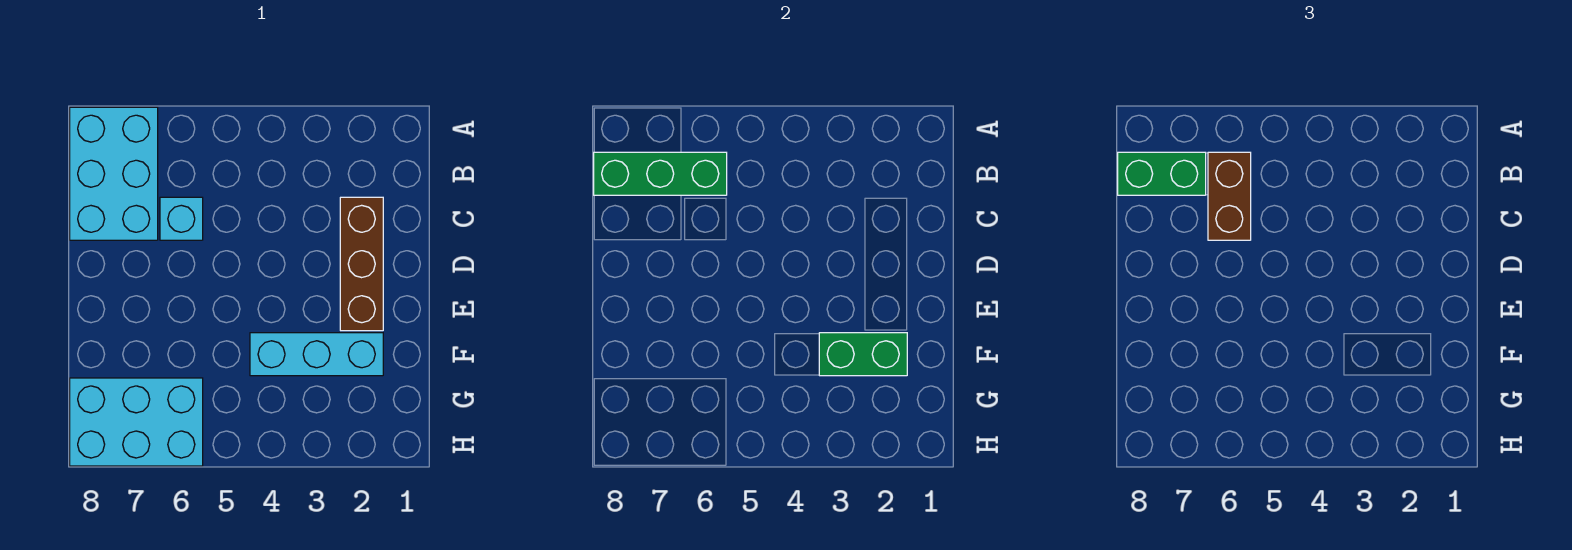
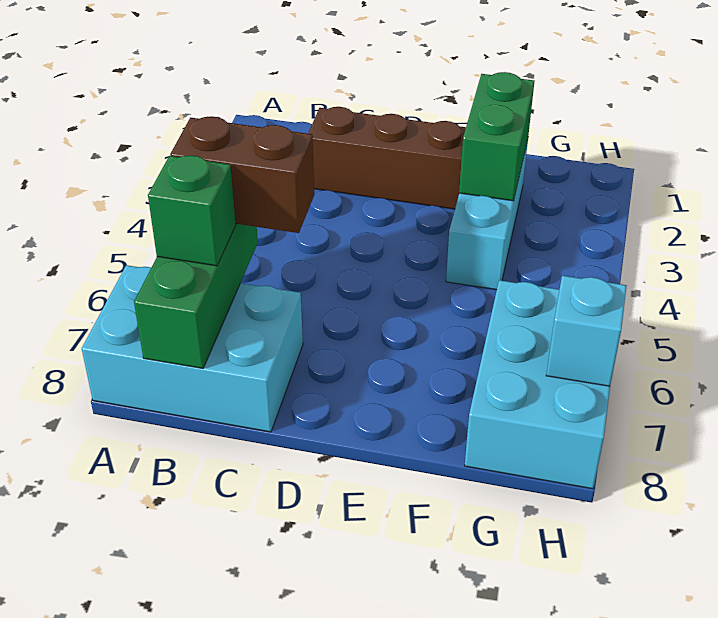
green 1x2 brick [1118,152,1206,195] -> green 1x1 brick [148,155,236,266]
cyan 1x1 brick [160,197,203,240] -> cyan 1x1 brick moved to [546,276,627,386]

